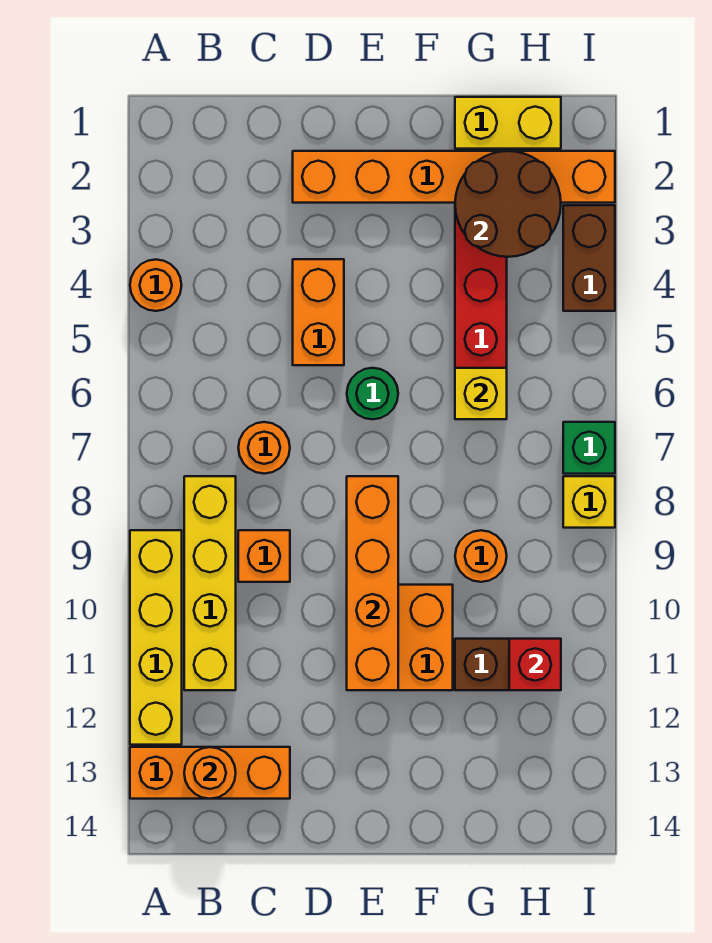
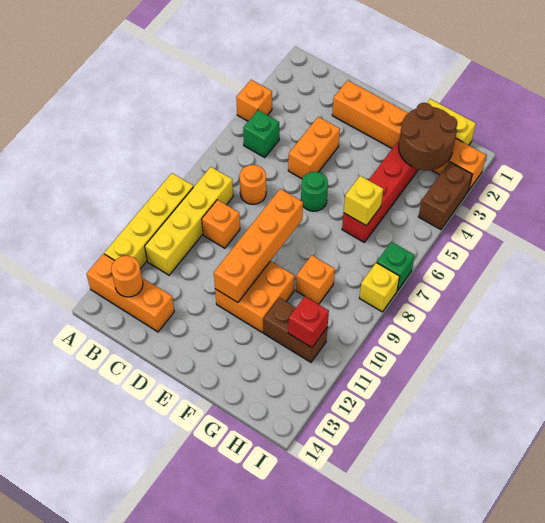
orange 1x1 round brick [130,260,182,311] -> orange 1x1 brick [236,80,272,121]
none -> green 1x1 brick [243,110,279,158]
orange 1x1 round brick [455,530,507,582] -> orange 1x1 brick [296,255,335,304]

